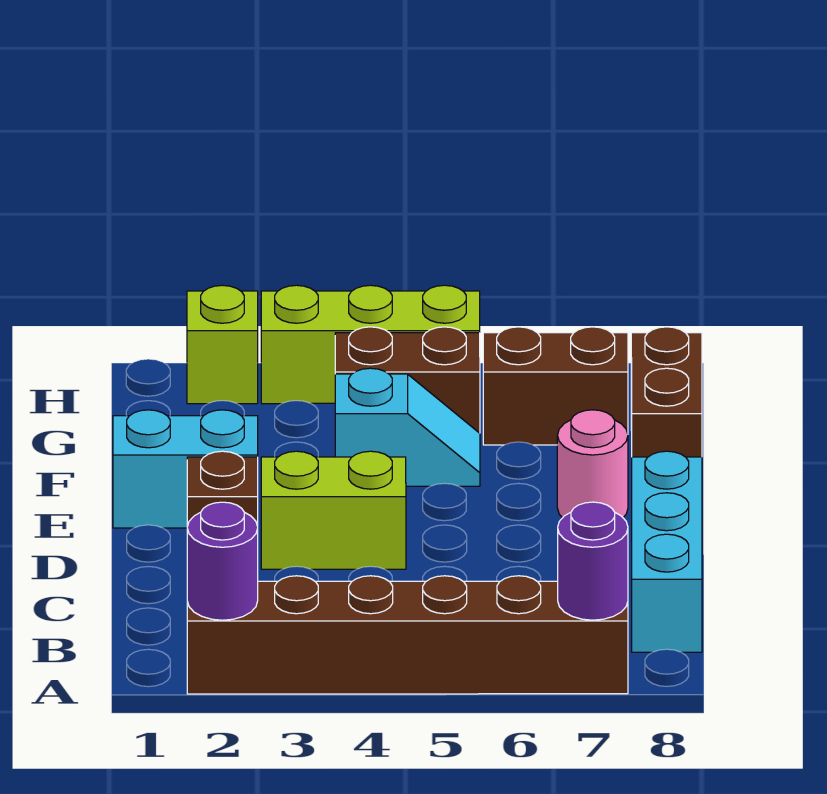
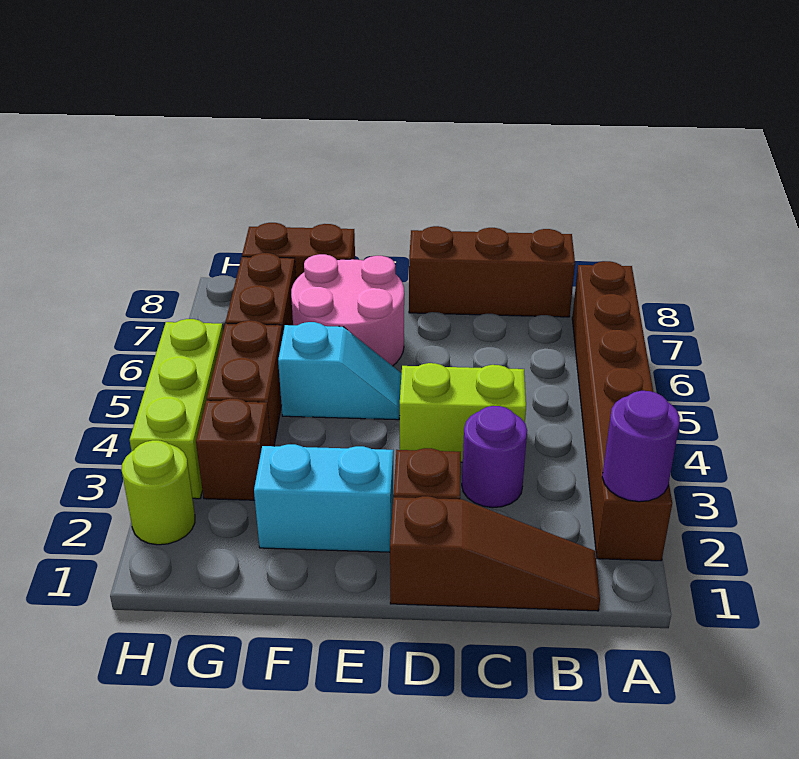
purple 1x1 round brick [558,502,628,620] -> purple 1x1 round brick moved to [462,406,527,508]
none -> brown 1x3 slope [390,496,600,611]
cyan 1x3 brick [632,451,702,652] -> brown 1x3 brick [409,226,575,317]
lime 1x2 brick [261,451,406,569] -> lime 1x2 brick turned to [399,363,526,462]
cyan 1x2 brick [113,410,258,528] -> cyan 1x2 brick turned to [254,444,393,552]
pink 1x1 round brick [557,410,628,518] -> pink 2x2 round brick [291,254,404,366]
cyan 1x2 slope [335,368,480,486] -> cyan 1x2 slope turned to [278,322,402,420]
none -> brown 1x1 brick [196,398,271,500]
lime 1x1 brick [187,285,258,404] -> lime 1x1 round brick [122,440,195,545]

